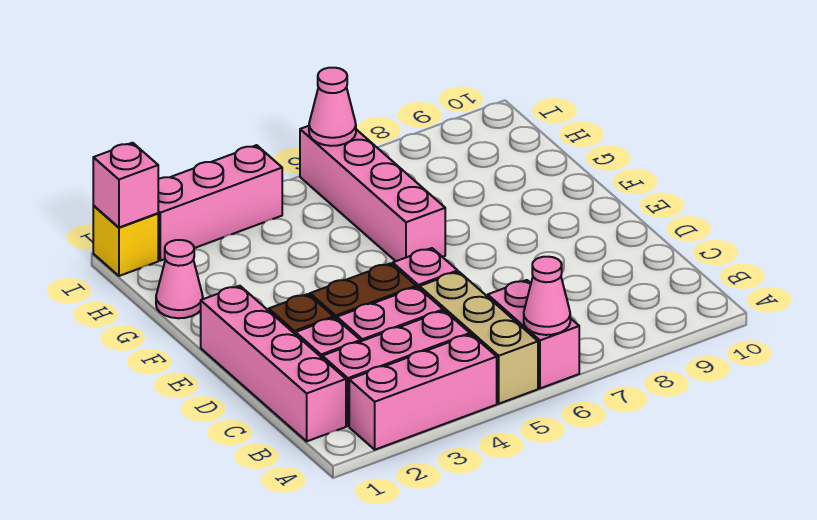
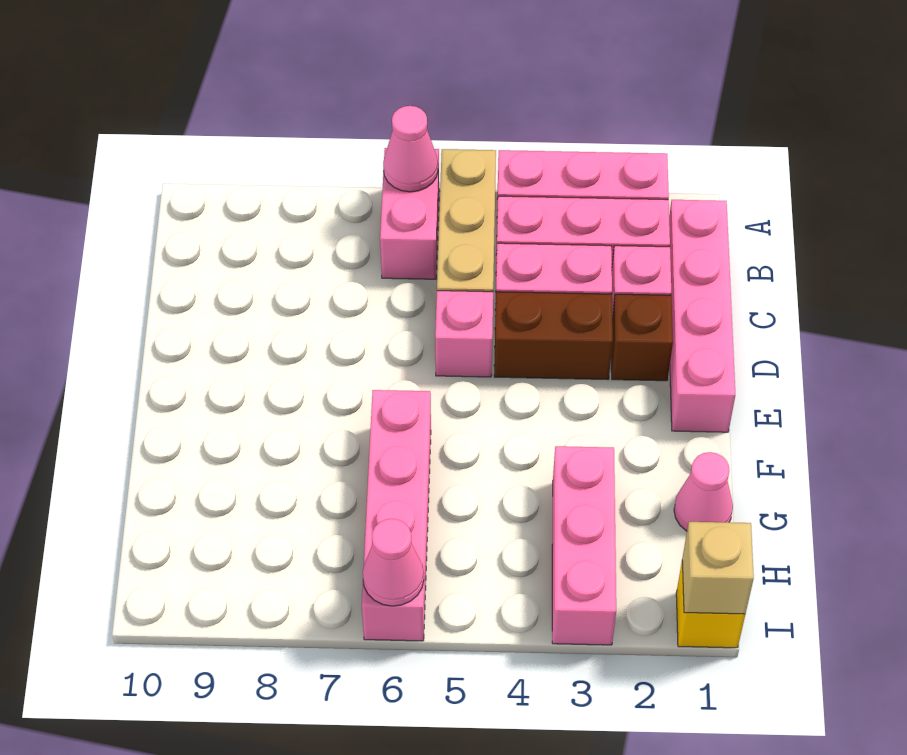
pink 1x1 brick [93,143,158,227] -> tan 1x1 brick [682,522,754,614]
pink 1x3 brick [158,145,282,261] -> pink 1x3 brick turned to [552,446,616,645]

